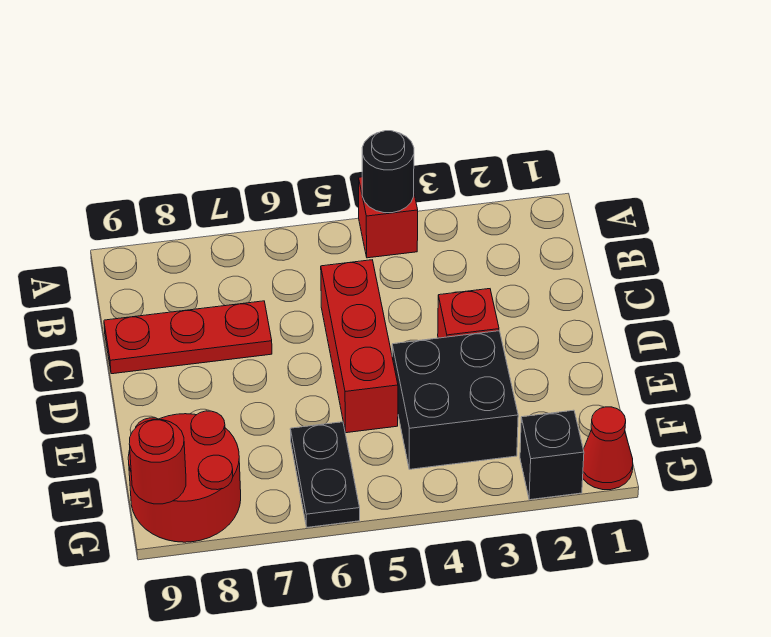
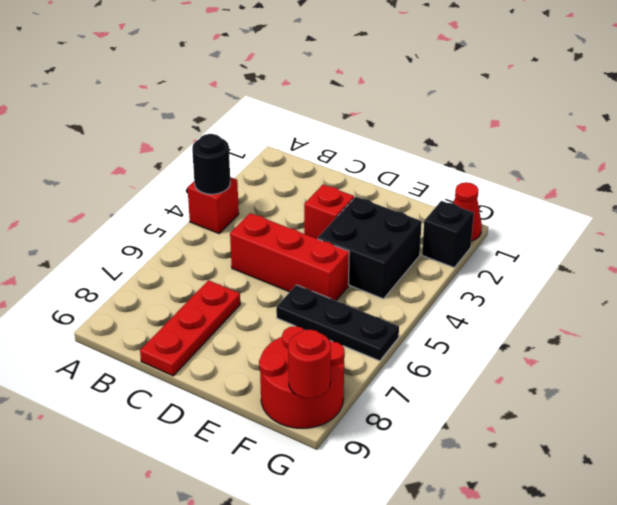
black 1x2 plate [290,422,360,527] -> black 1x3 plate [276,285,399,361]

